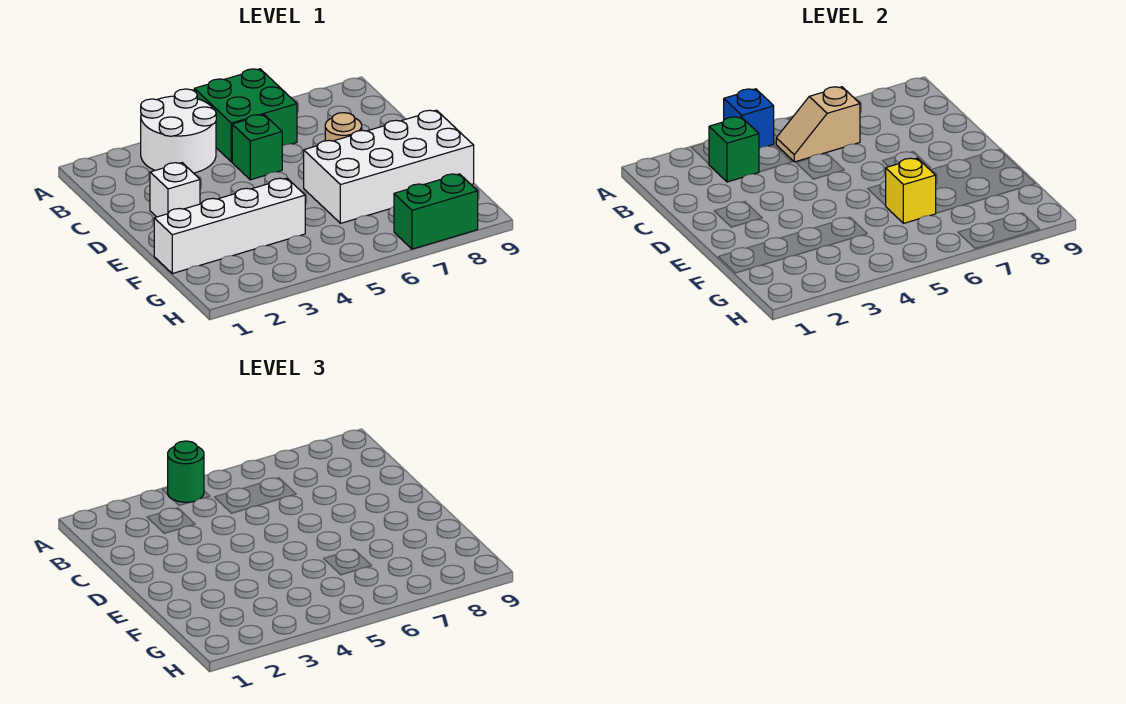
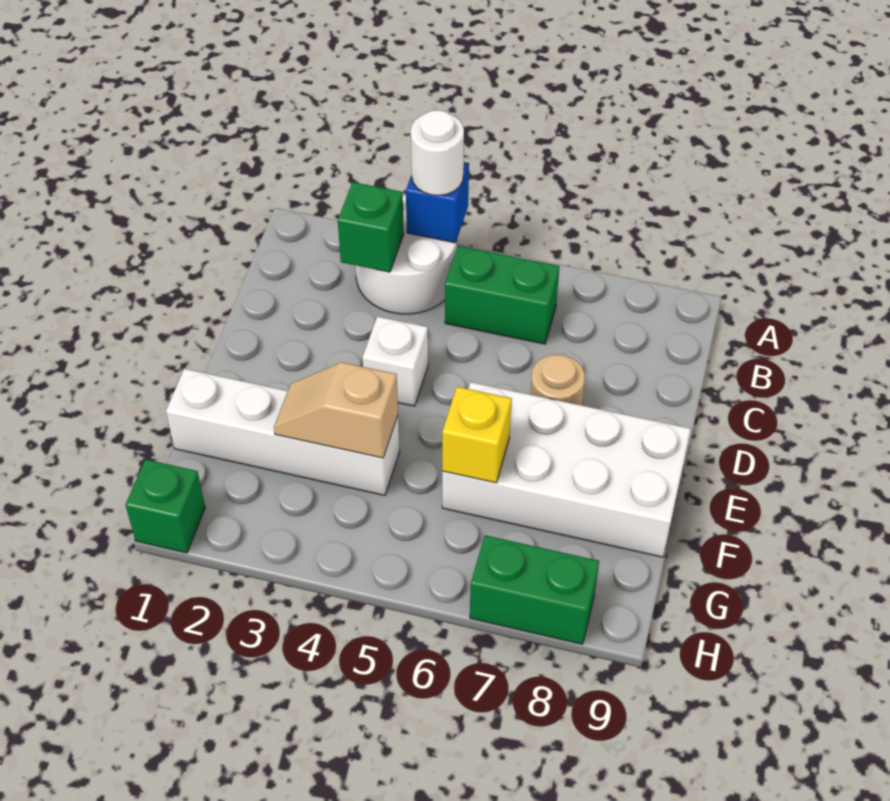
green 1x1 round brick [168,441,204,502] -> white 1x1 round brick [411,110,464,195]
green 2x2 brick [194,69,297,162] -> green 1x2 brick [445,246,559,344]
tan 1x2 slope [776,87,860,162] -> tan 1x2 slope moved to [274,362,398,458]
green 1x1 brick [232,115,282,180] -> green 1x1 brick moved to [126,459,205,553]
white 1x1 brick [150,163,200,217] -> white 1x1 brick moved to [363,316,428,406]

